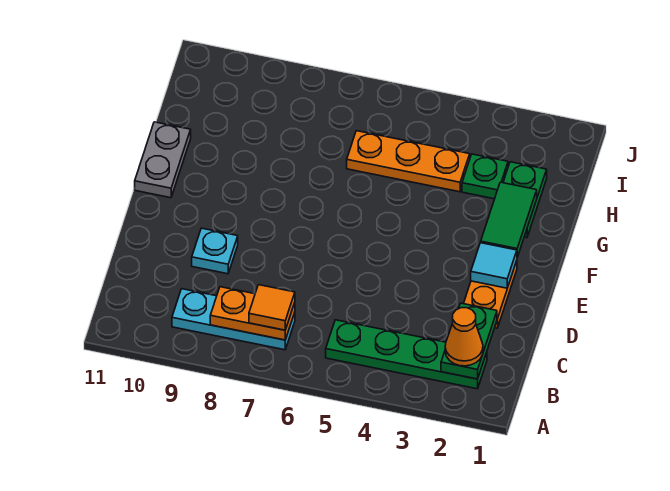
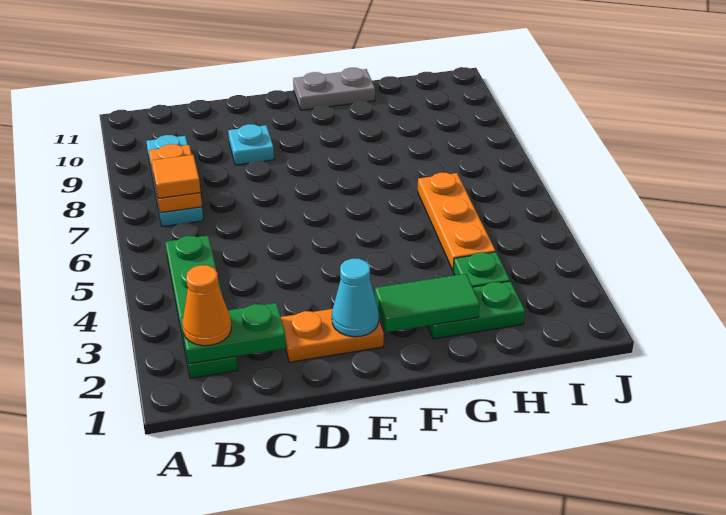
cyan 1x1 tile [471,243,517,288] -> cyan 1x1 cone [332,259,379,337]

